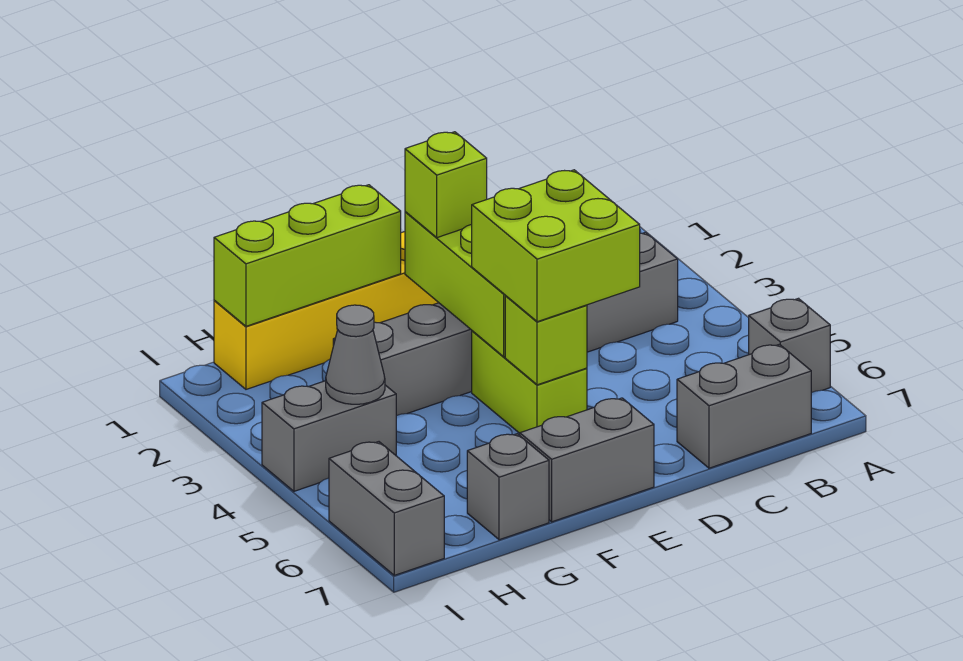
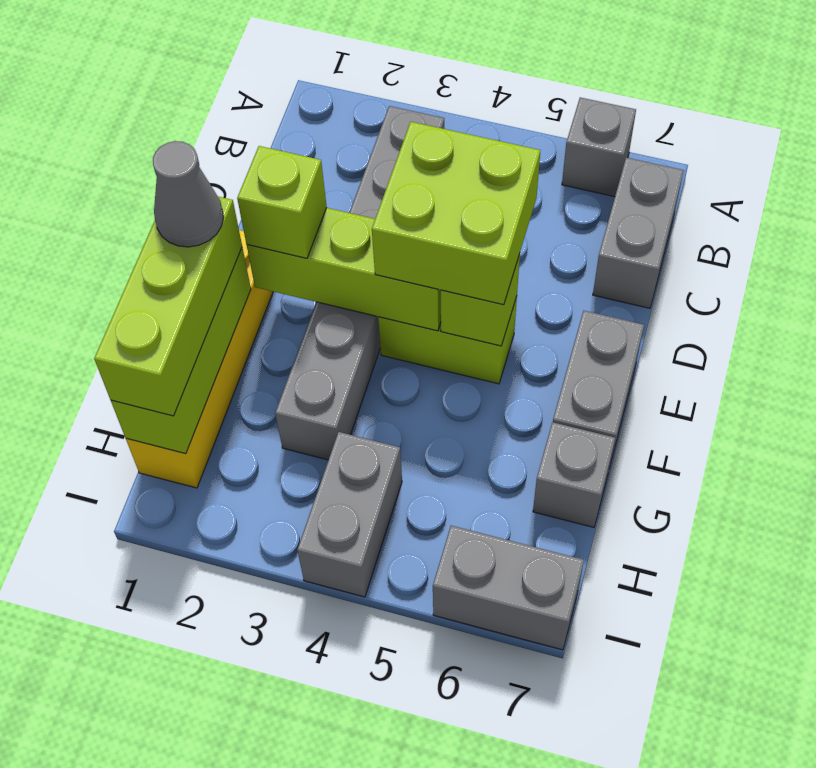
none -> lime 1x3 brick [94,197,242,416]
grey 1x1 cone [326,305,385,404] -> grey 1x1 cone moved to [153,141,223,247]

